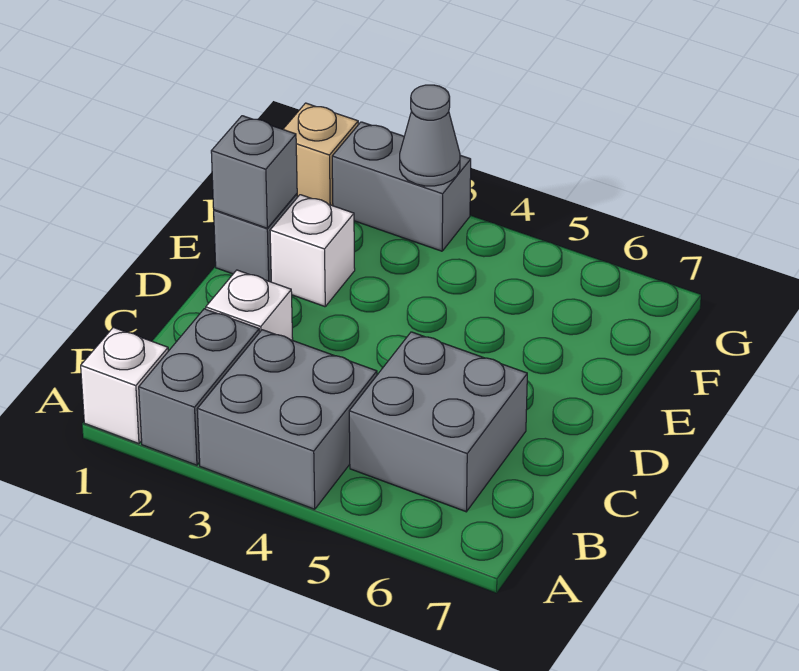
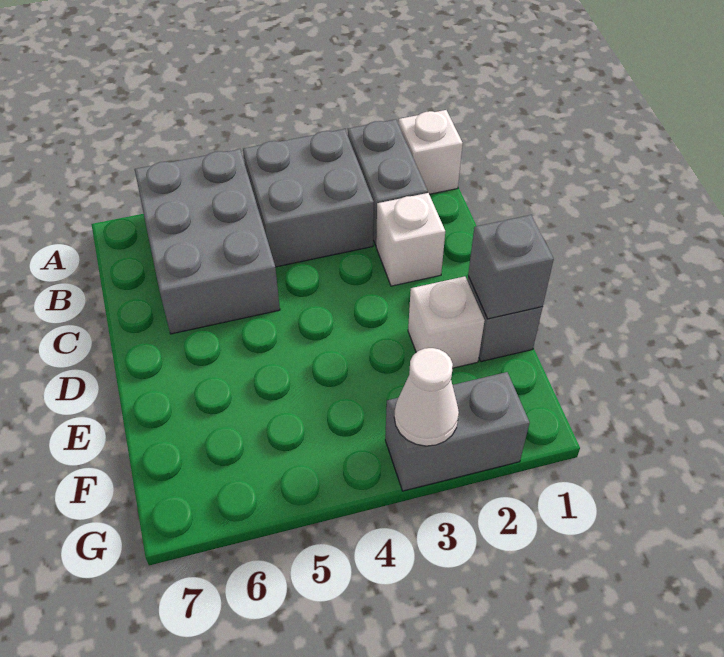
grey 2x2 brick [349,332,527,512] -> grey 2x3 brick [135,149,280,334]
tan 1x1 brick [283,103,358,206] -> none
grey 1x1 cone [400,85,460,186] -> white 1x1 cone [394,348,459,446]

